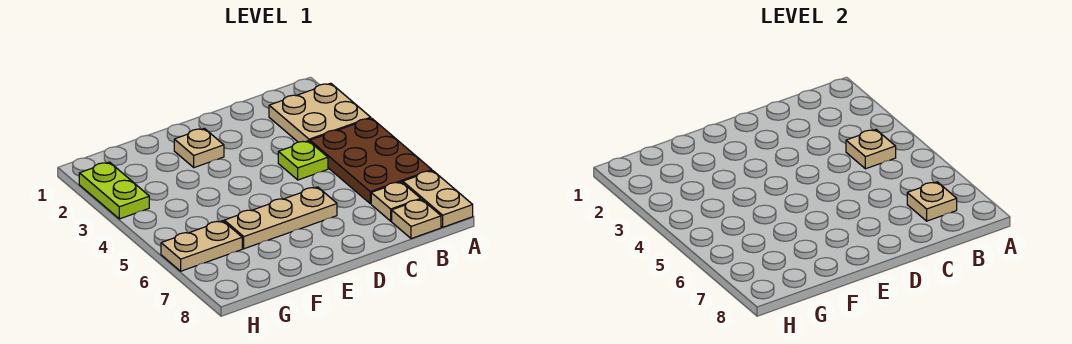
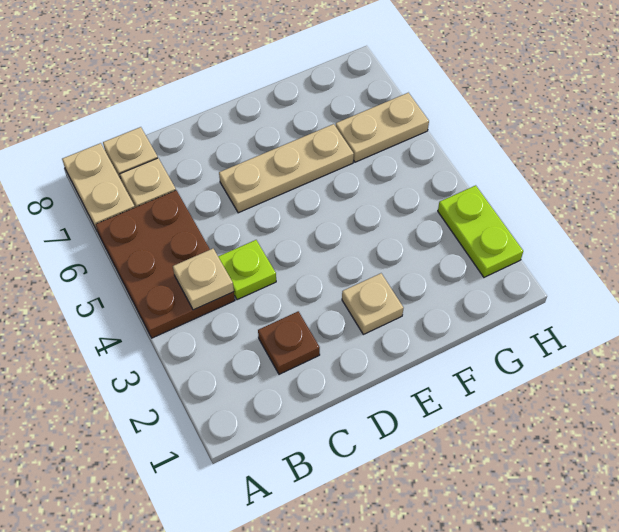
tan 2x2 plate [269,83,371,142] -> none
tan 1x1 plate [907,182,957,221] -> none
none -> brown 1x1 plate [258,311,320,374]

